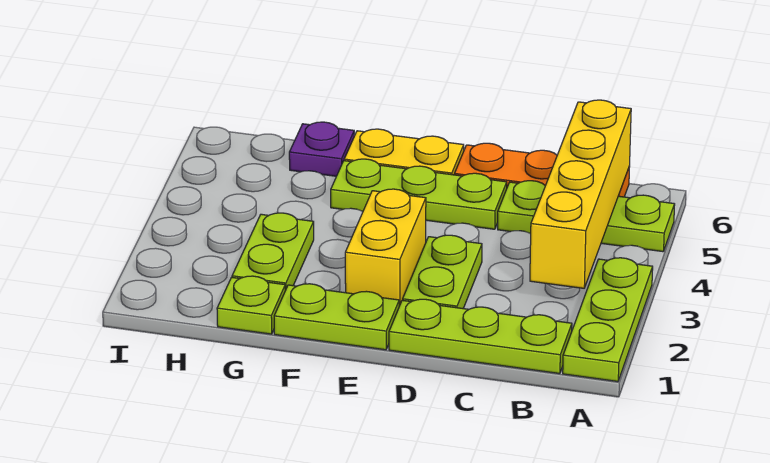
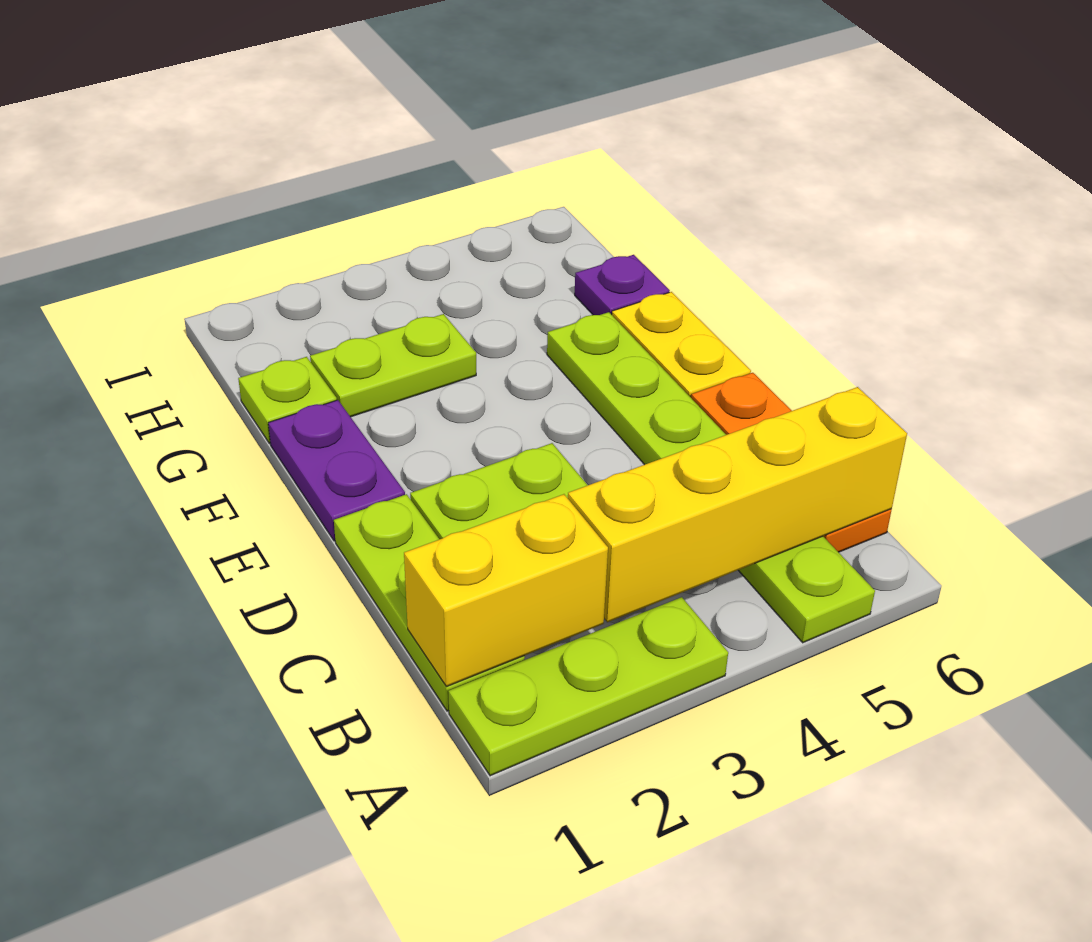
lime 1x2 plate [274,284,399,350] -> purple 1x2 plate [268,400,405,541]
yellow 1x2 brick [345,189,426,306] -> yellow 1x2 brick moved to [404,494,608,687]

